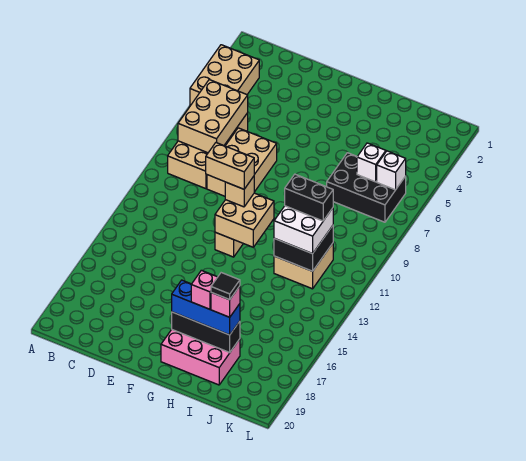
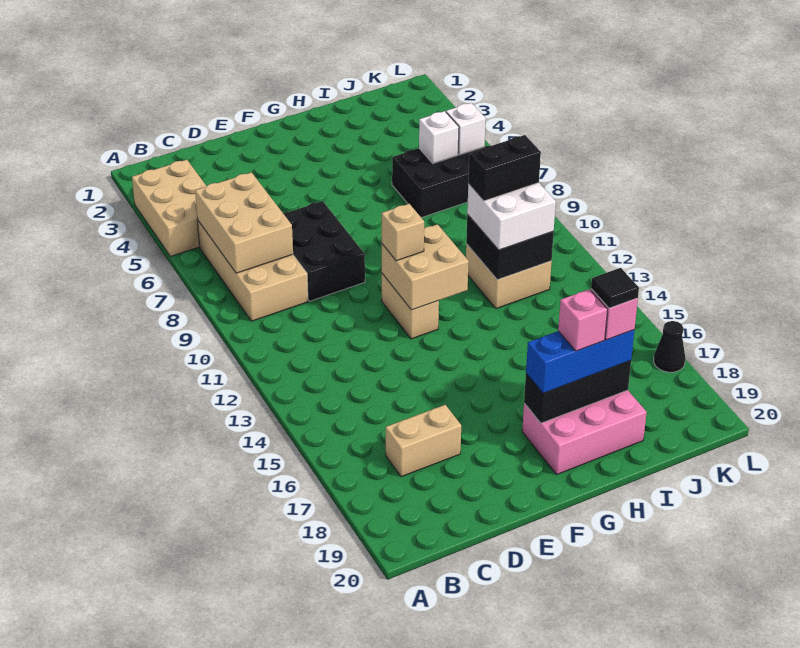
tan 2x3 brick [207,128,277,196] -> black 2x3 brick [283,201,365,301]
tan 1x2 brick [206,143,254,189] -> tan 1x2 brick moved to [386,405,461,477]
none -> black 1x1 cone [654,321,686,372]

